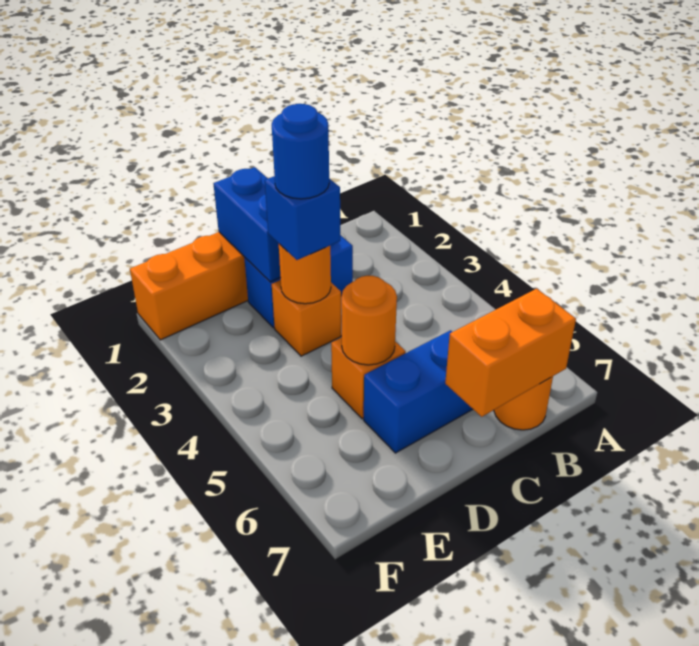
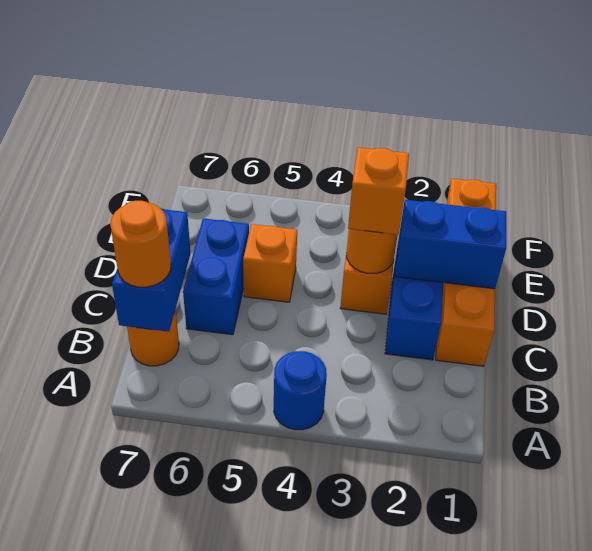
orange 1x2 brick [445,289,576,417] -> blue 1x2 brick [112,208,191,332]
blue 1x1 brick [265,176,340,260] -> orange 1x1 brick [348,148,409,235]
blue 1x1 round brick [272,104,329,199] -> blue 1x1 round brick moved to [274,351,327,430]
orange 1x1 round brick [341,276,397,365] -> orange 1x1 round brick moved to [110,201,171,287]

